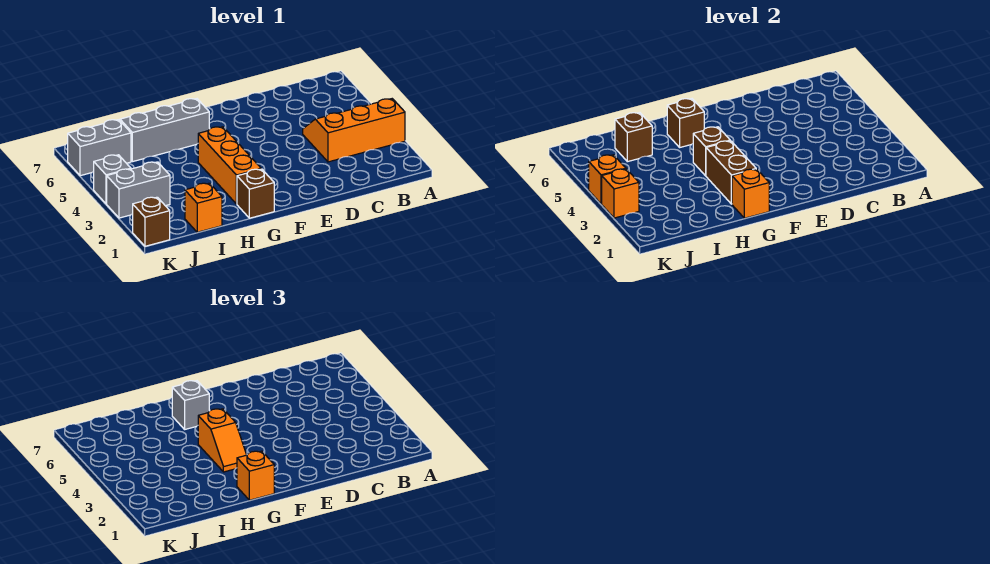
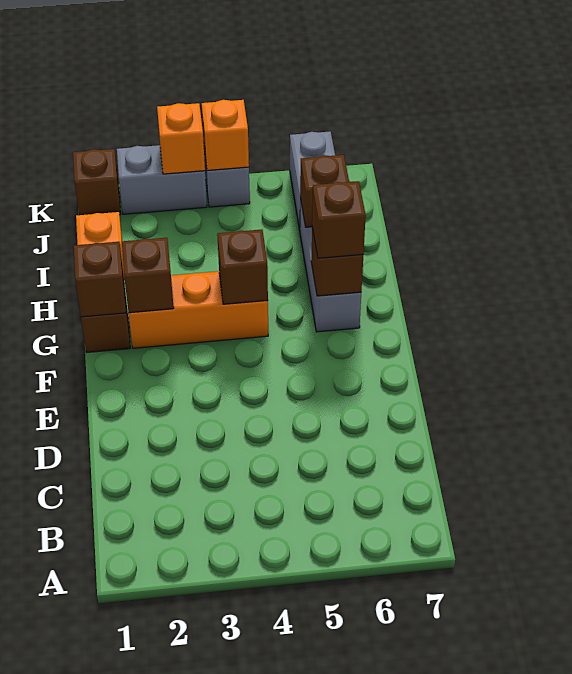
orange 2x3 slope [303,99,405,162] -> none
orange 1x1 brick [732,169,769,218] -> brown 1x1 brick [74,242,126,317]
orange 1x1 brick [237,451,274,500] -> none
brown 1x2 brick [706,141,756,204] -> brown 1x1 brick [122,238,174,313]
orange 1x2 slope [198,409,246,472] -> none
grey 1x1 brick [172,381,209,429] -> brown 1x1 brick [312,181,366,258]
grey 1x2 brick [107,162,170,218] -> grey 1x2 brick turned to [117,145,207,214]

